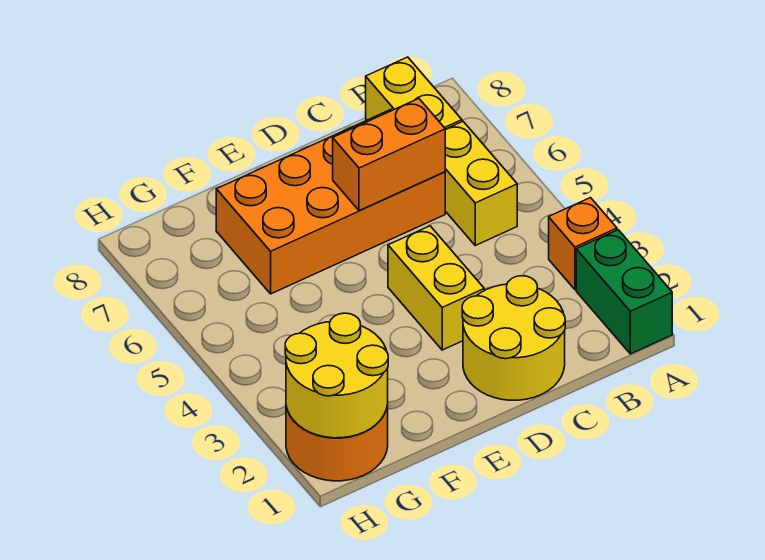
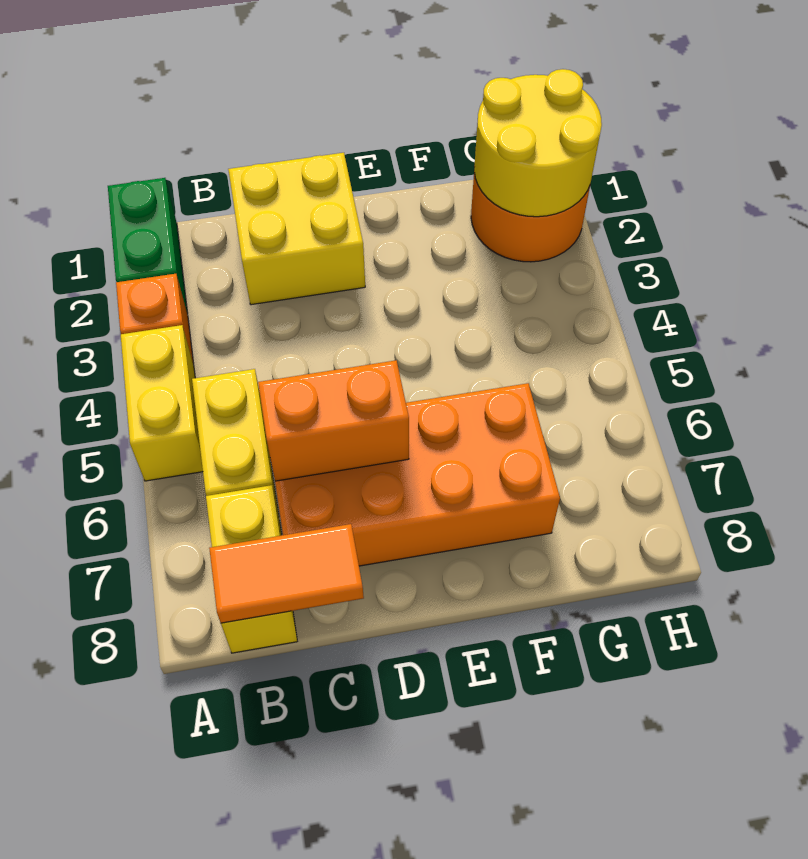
none -> orange 1x2 tile [209,524,364,623]
yellow 2x2 round brick [462,276,565,400] -> yellow 2x2 brick [228,153,365,305]
yellow 1x2 brick [388,226,484,350] -> yellow 1x2 brick moved to [121,325,203,481]

